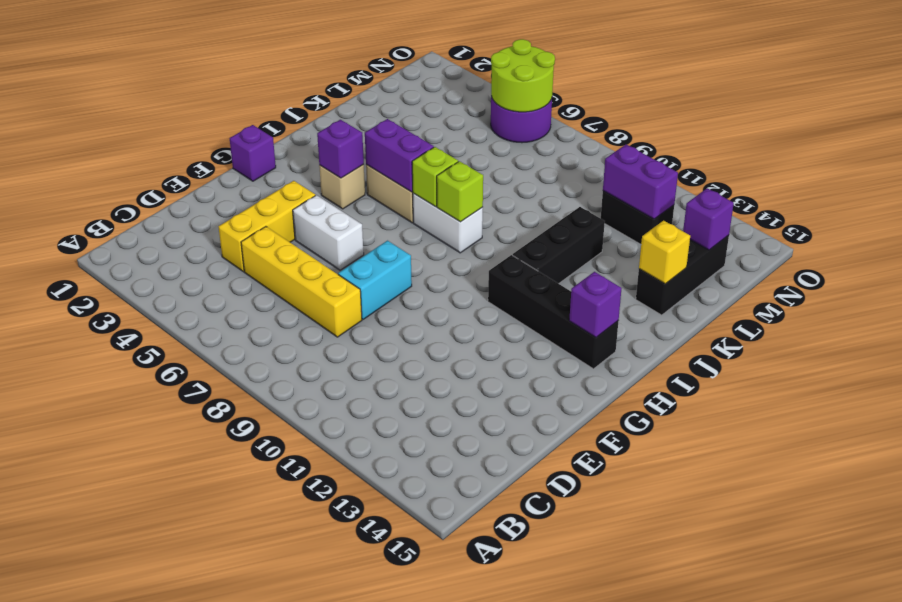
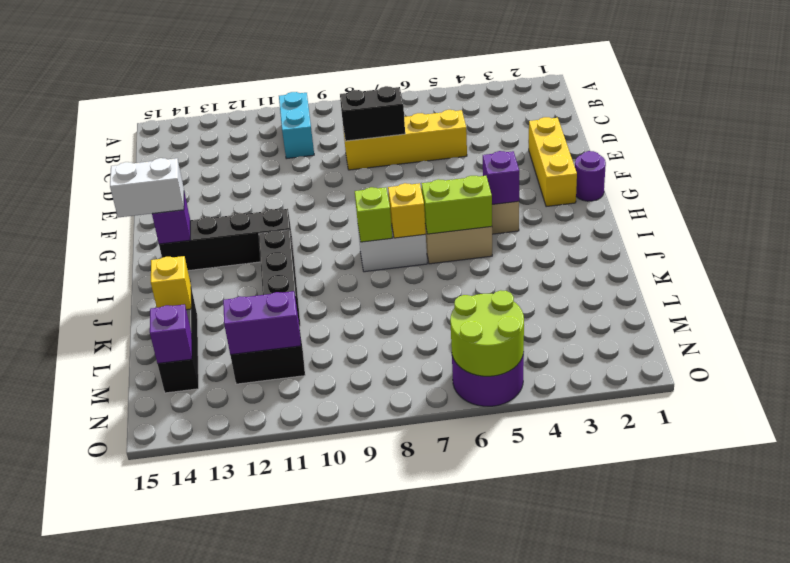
yellow 1x3 brick [219,181,315,272] -> yellow 1x3 brick moved to [529,117,577,207]
none -> black 1x2 brick [340,86,405,141]
cyan 1x2 brick [338,241,412,319] -> cyan 1x2 brick moved to [279,92,314,159]
white 1x2 brick [293,195,364,270] -> white 1x2 brick moved to [110,158,184,217]
purple 1x1 brick [230,125,276,181] -> purple 1x1 round brick [575,151,606,201]
purple 1x2 brick [365,119,434,192] -> lime 1x2 brick [422,176,492,234]
lime 1x1 brick [412,147,458,207] -> yellow 1x1 brick [388,183,426,238]

